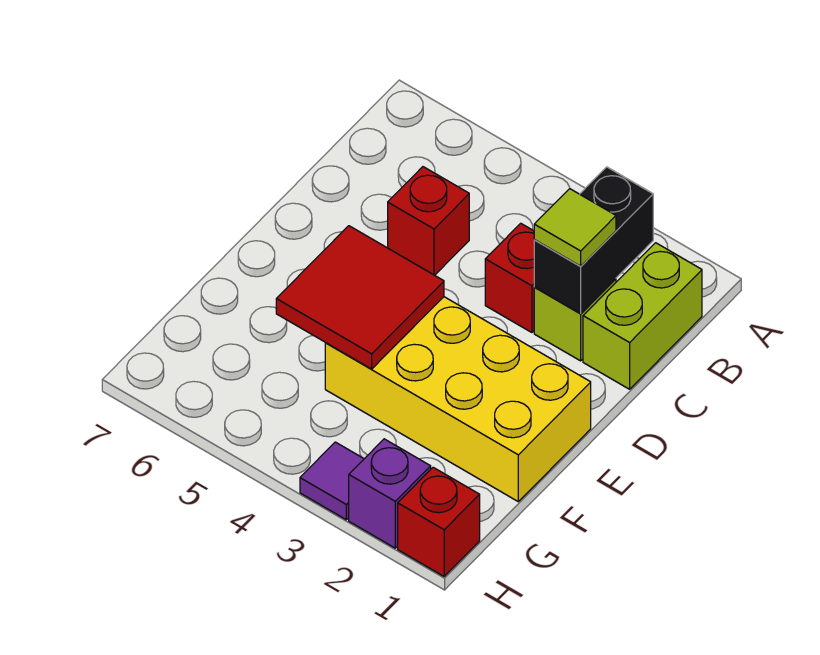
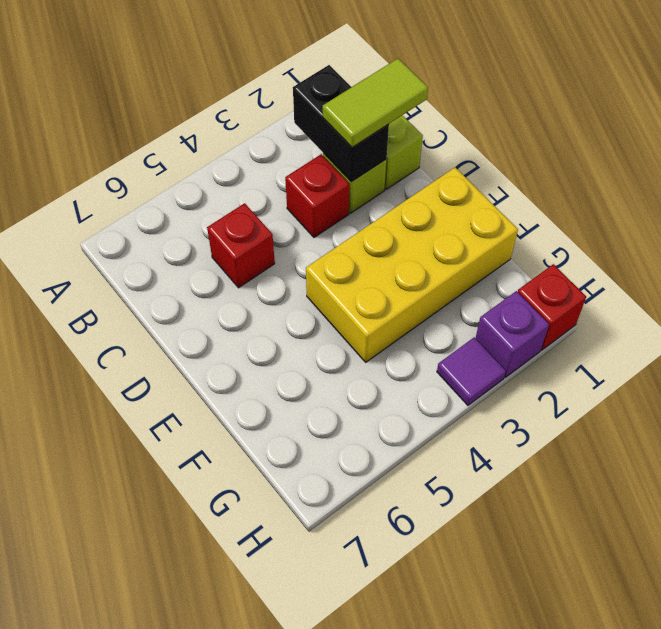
lime 1x1 tile [534,189,616,266] -> lime 1x2 tile [323,59,428,147]
red 2x2 tile [276,226,444,369] -> none

